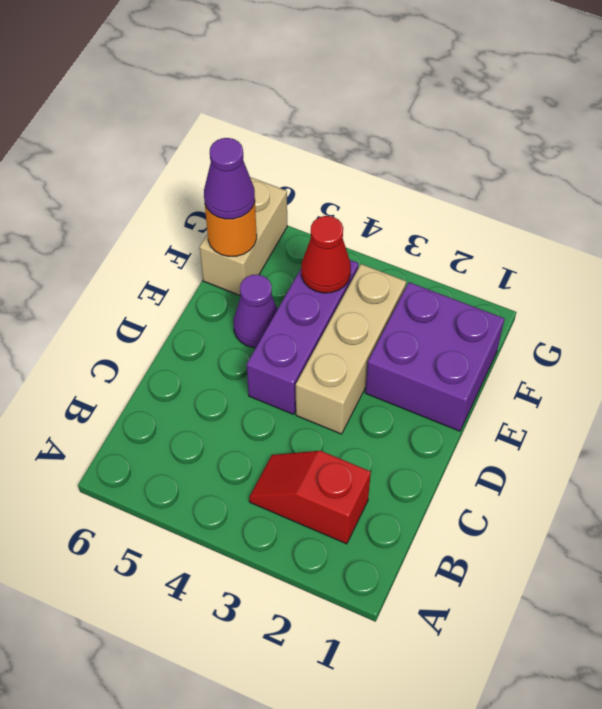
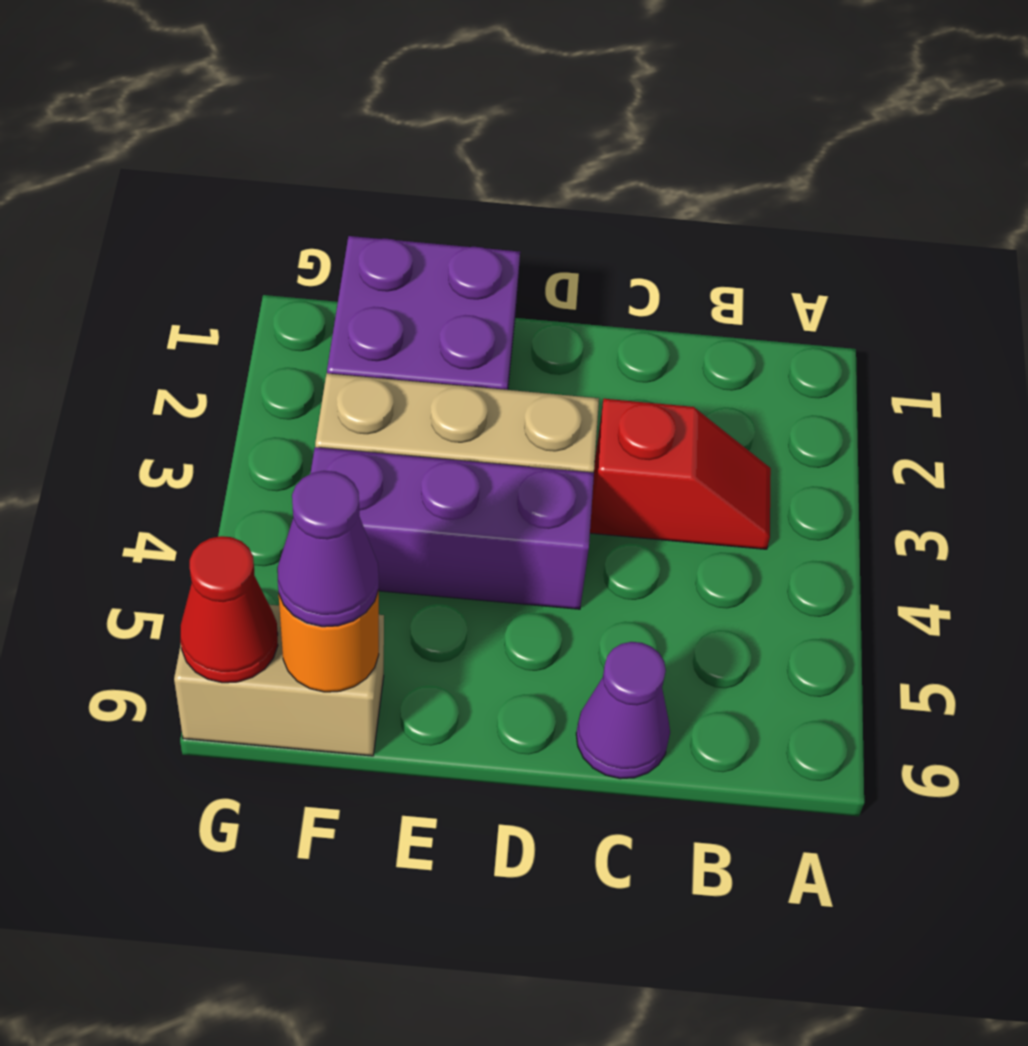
red 1x2 slope [249,451,371,544] -> red 1x2 slope turned to [590,399,771,549]
purple 1x1 cone [233,274,278,348] -> purple 1x1 cone moved to [576,642,670,779]
red 1x1 cone [301,216,351,293] -> red 1x1 cone moved to [180,536,278,683]

